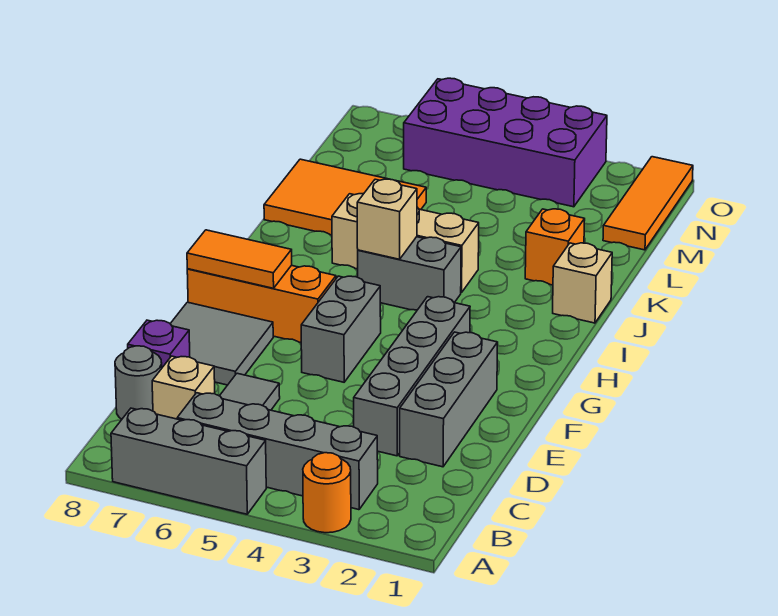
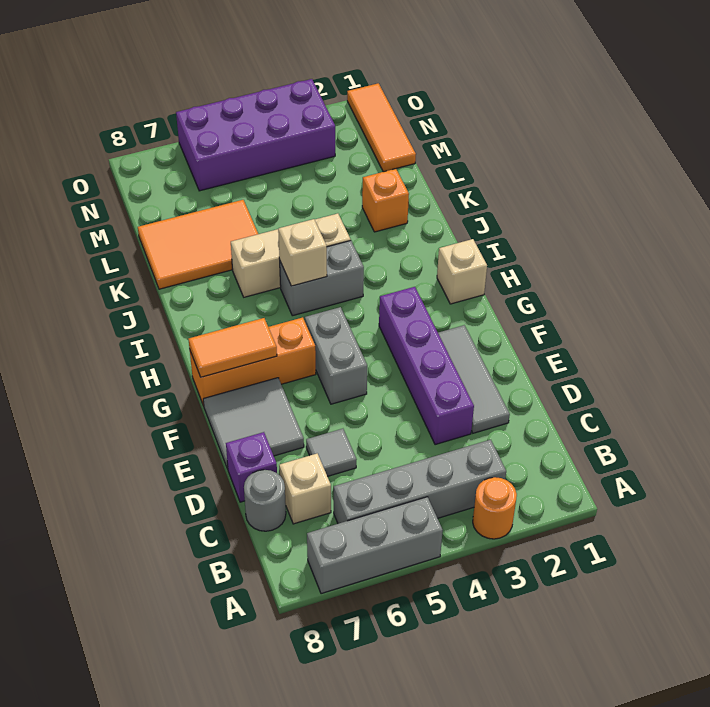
grey 1x3 brick [400,332,498,467] -> grey 1x3 tile [438,325,510,433]
grey 1x4 brick [354,297,470,456] -> purple 1x4 brick [379,287,474,445]
tan 1x1 brick [553,243,612,323] -> tan 1x1 brick moved to [437,239,487,304]

